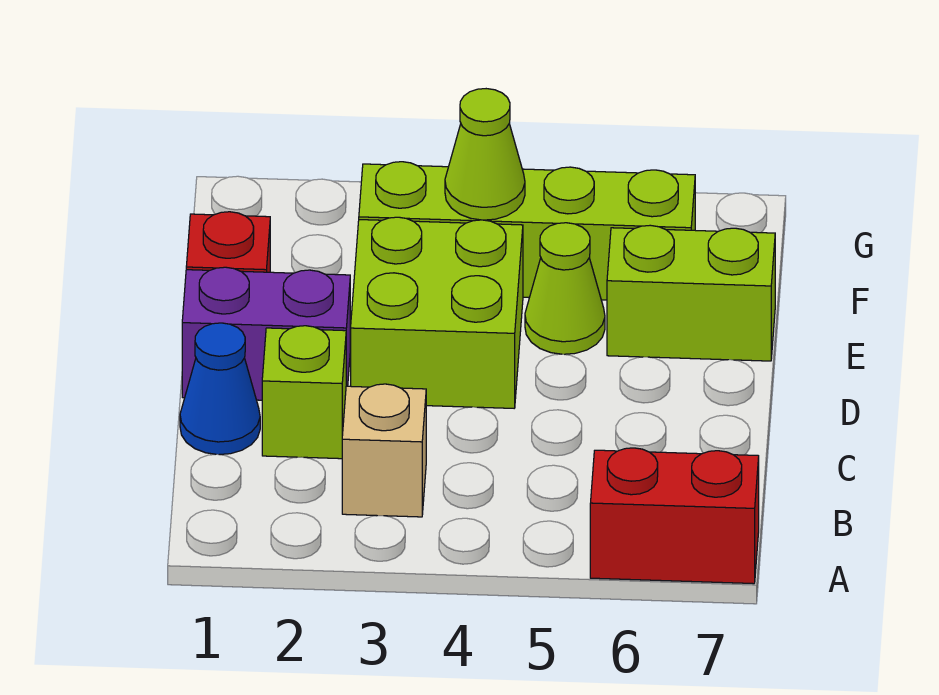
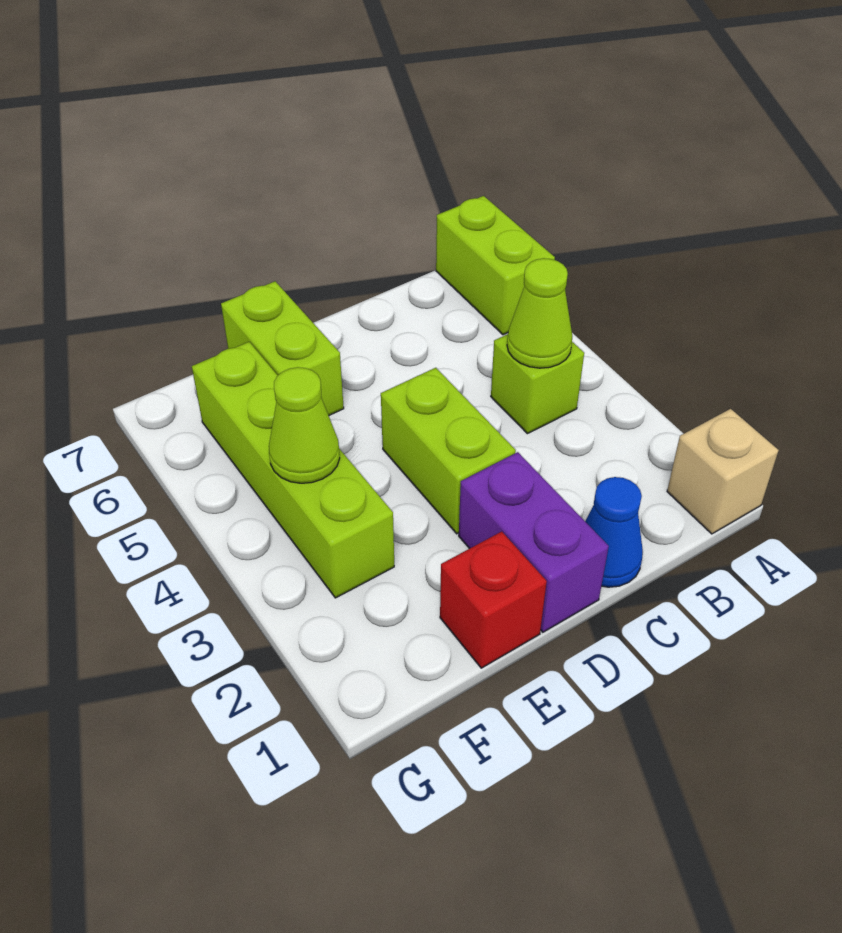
red 1x2 brick [590,448,759,584] -> lime 1x2 brick [436,196,555,335]
tan 1x1 brick [342,384,426,517] -> tan 1x1 brick moved to [667,409,779,534]
lime 1x1 brick [262,326,346,459] -> lime 1x1 brick moved to [491,334,584,434]
lime 2x2 brick [351,217,523,408] -> lime 1x2 brick [381,368,516,534]
lime 1x1 cone [525,223,605,354] -> lime 1x1 cone moved to [507,258,572,368]

